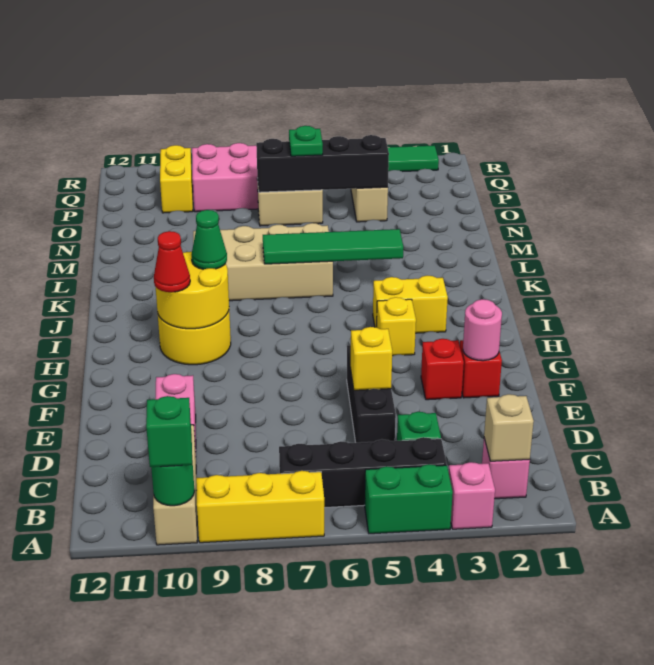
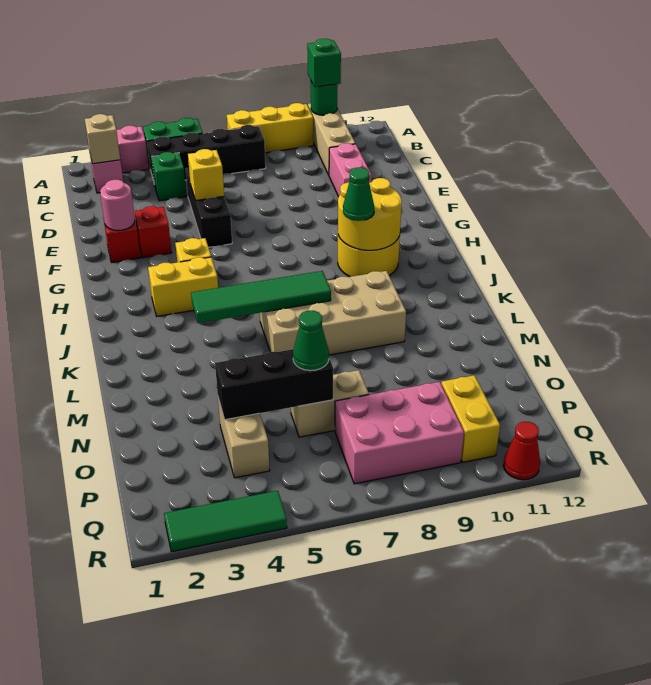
red 1x1 cone [154,231,190,292] -> red 1x1 cone moved to [503,422,540,480]
black 1x4 brick [256,135,389,192] -> black 1x3 brick [215,349,333,420]
green 1x1 plate [289,126,323,156] -> green 1x1 cone [293,311,329,371]

